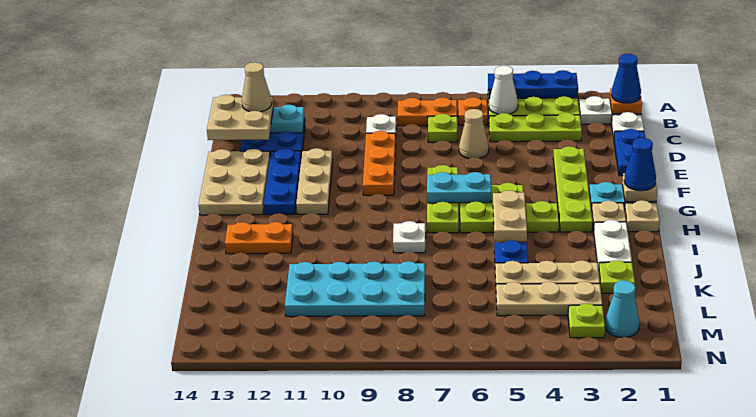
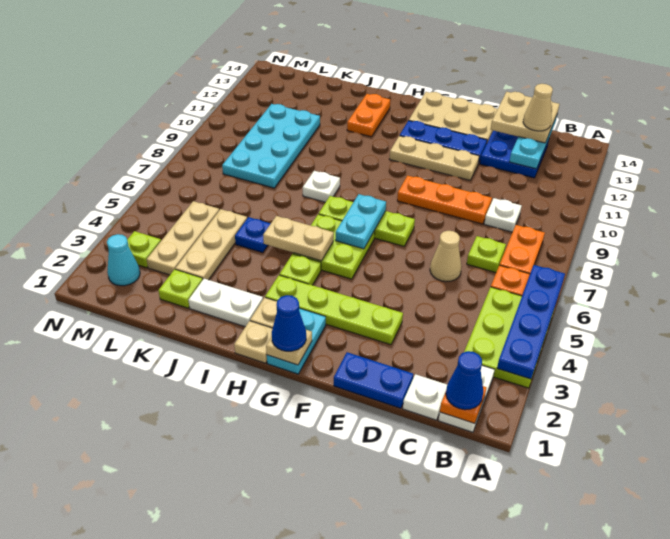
blue 1x3 plate [488,70,578,99] -> blue 1x4 plate [497,265,565,379]
white 1x1 cone [489,66,518,114] -> none
lime 1x3 plate [489,113,582,142] -> none

